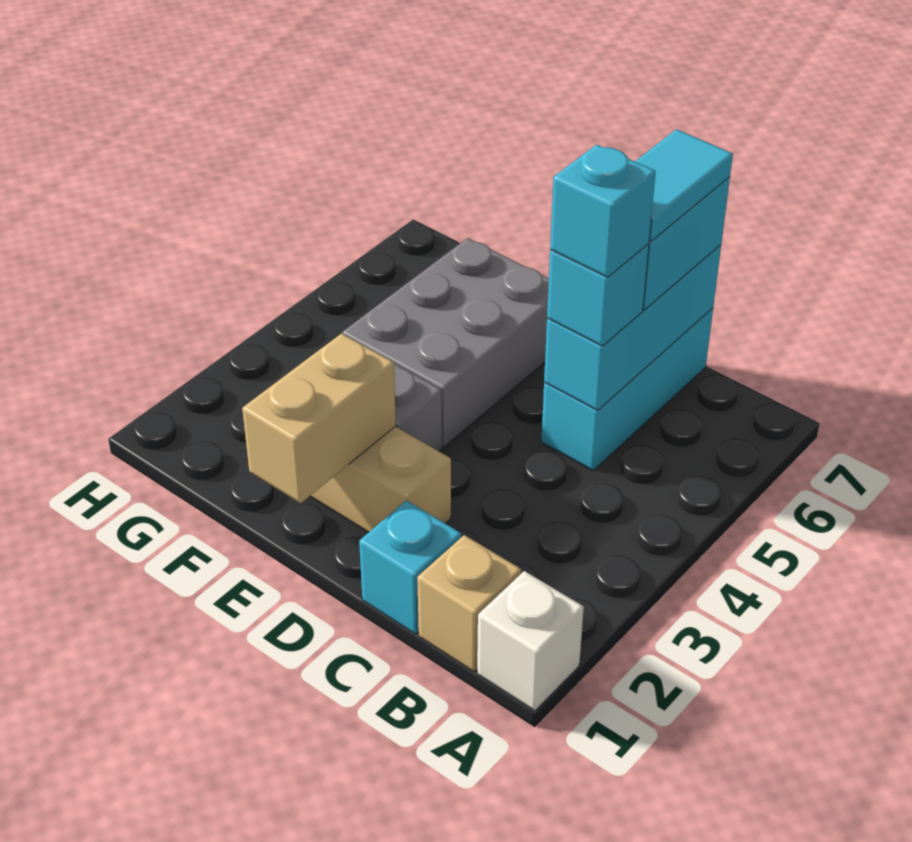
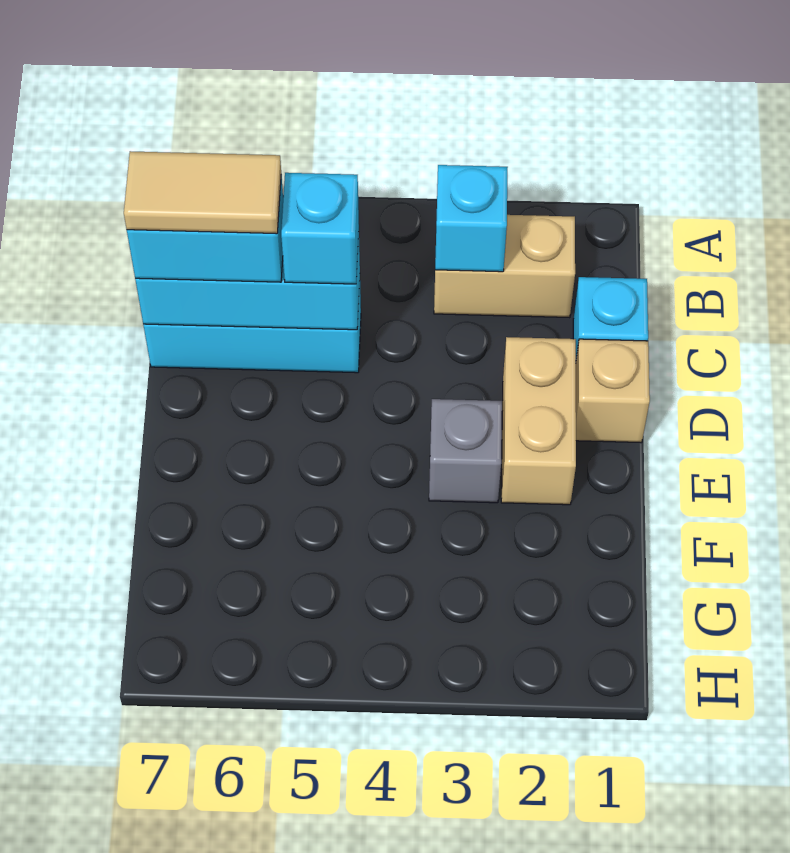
white 1x1 brick [477,571,584,711] -> none
tan 1x1 brick [417,535,521,672] -> tan 1x1 brick moved to [576,339,650,443]
cyan 1x1 brick [550,145,656,277] -> cyan 1x1 brick moved to [435,165,508,272]
cyan 1x2 tile [635,129,733,242] -> tan 1x2 tile [124,151,281,234]
tan 1x2 brick [242,334,396,503] -> tan 1x2 brick moved to [434,215,575,318]
grey 2x3 brick [342,238,549,447] -> none

